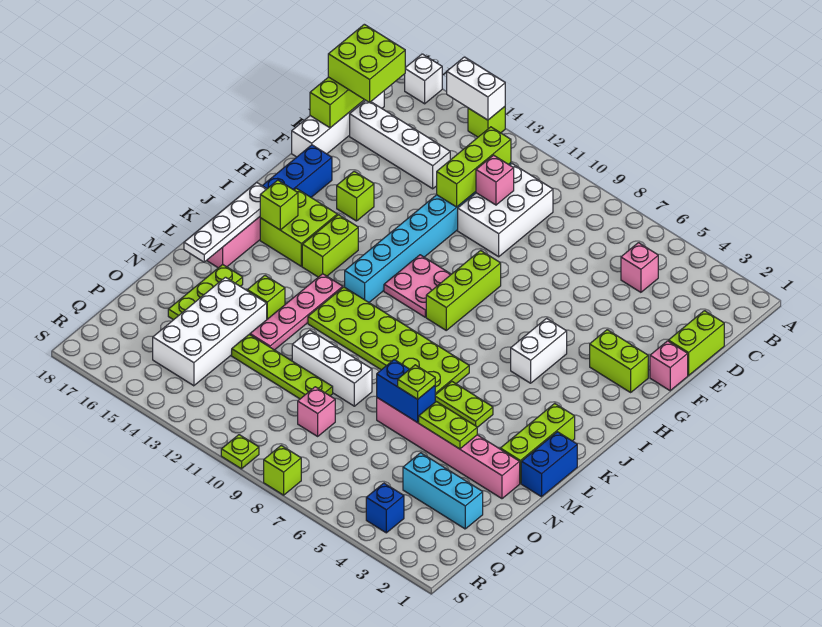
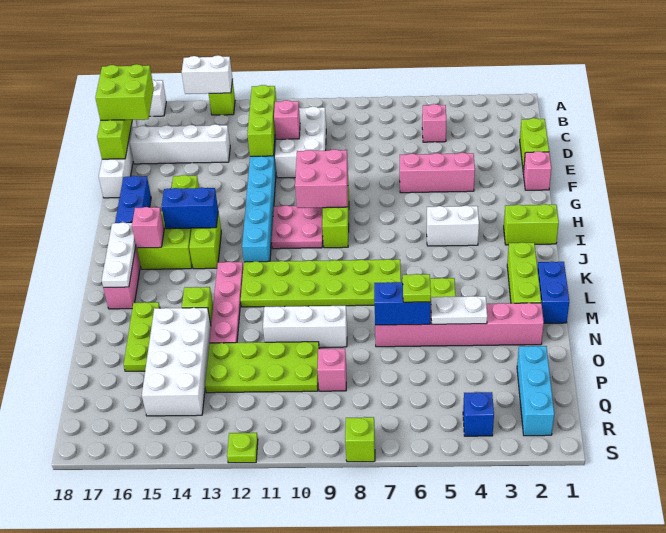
none -> pink 1x3 brick [400,153,475,193]
lime 1x2 brick [590,330,648,392] -> lime 1x2 brick moved to [504,204,559,245]
none -> pink 2x2 brick [295,149,348,208]
white 1x2 brick [511,318,567,383] -> white 1x2 brick turned to [427,205,479,246]
none -> blue 1x2 brick [162,187,218,229]
lime 1x1 brick [260,180,298,230] -> pink 1x1 brick [132,207,164,248]
white 1x4 plate [184,183,267,262] -> white 1x3 plate [102,222,136,287]
lime 1x2 plate [419,402,477,449] -> white 1x2 plate [431,296,487,324]
lime 1x4 plate [232,334,333,399] -> lime 2x4 plate [205,342,319,393]
cyan 1x3 brick [403,453,483,529] -> cyan 1x3 brick turned to [517,346,554,436]
lime 1x1 plate [221,435,259,469] -> lime 1x1 plate moved to [227,433,258,463]

